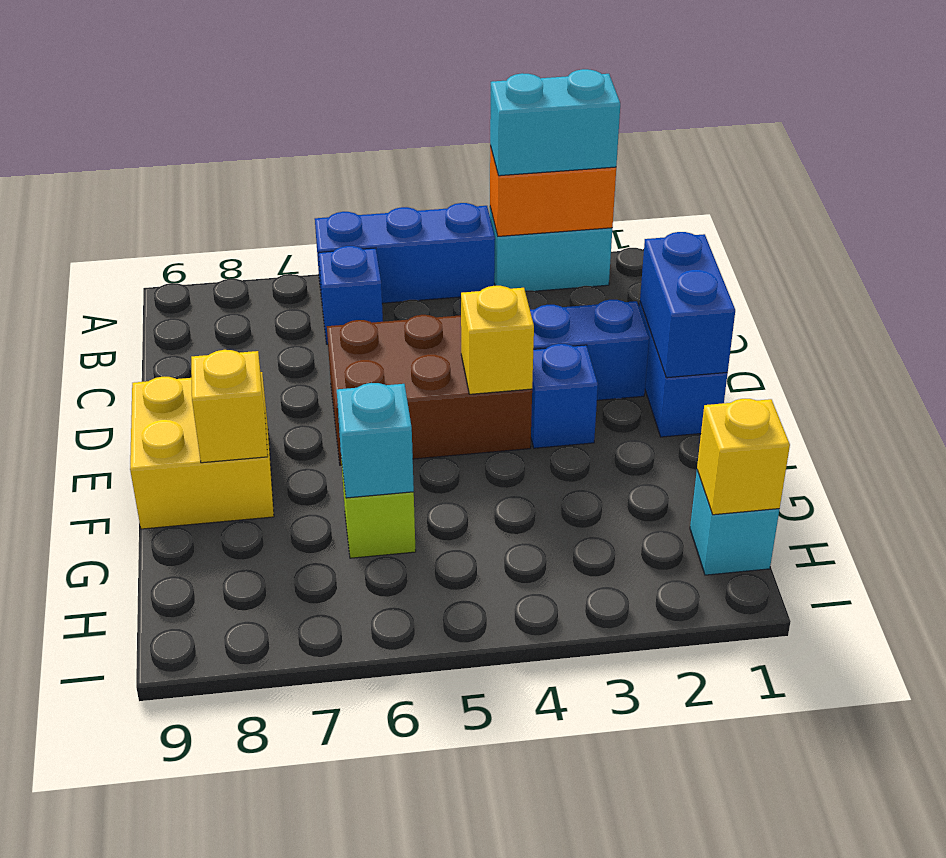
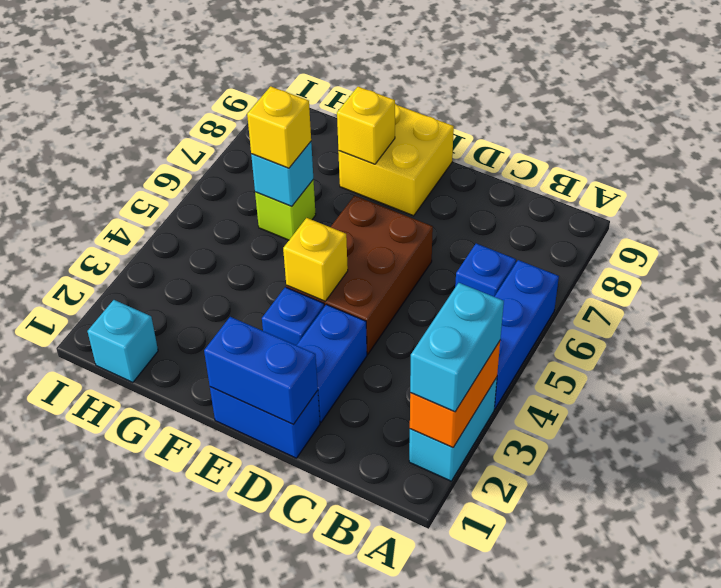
yellow 1x1 brick [697,399,790,515] -> yellow 1x1 brick moved to [247,86,311,168]

